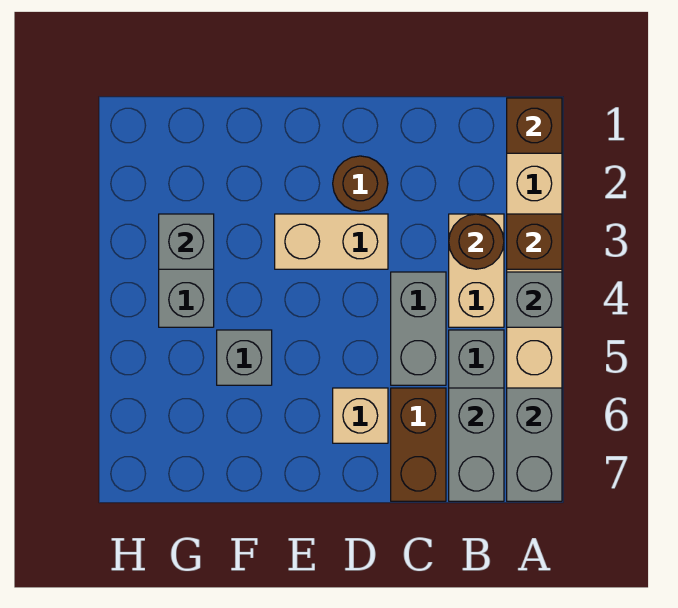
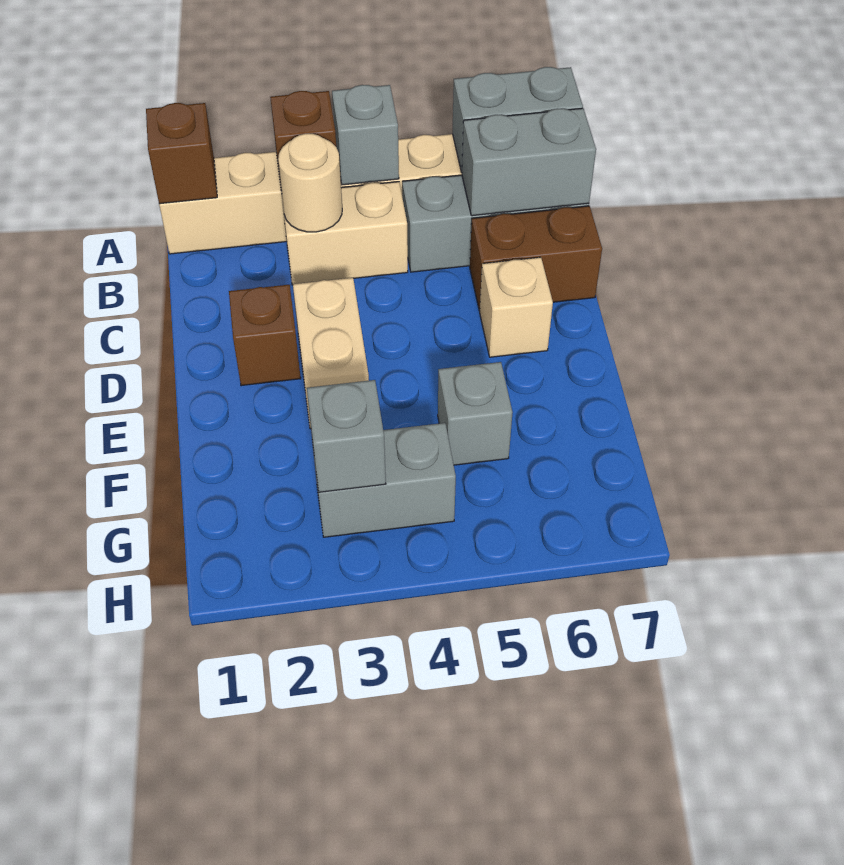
brown 1x1 round brick [449,214,504,269] -> tan 1x1 round brick [278,134,342,232]
grey 1x2 brick [391,272,446,385] -> none
brown 1x1 round brick [333,156,388,211] -> brown 1x1 brick [229,285,301,386]

